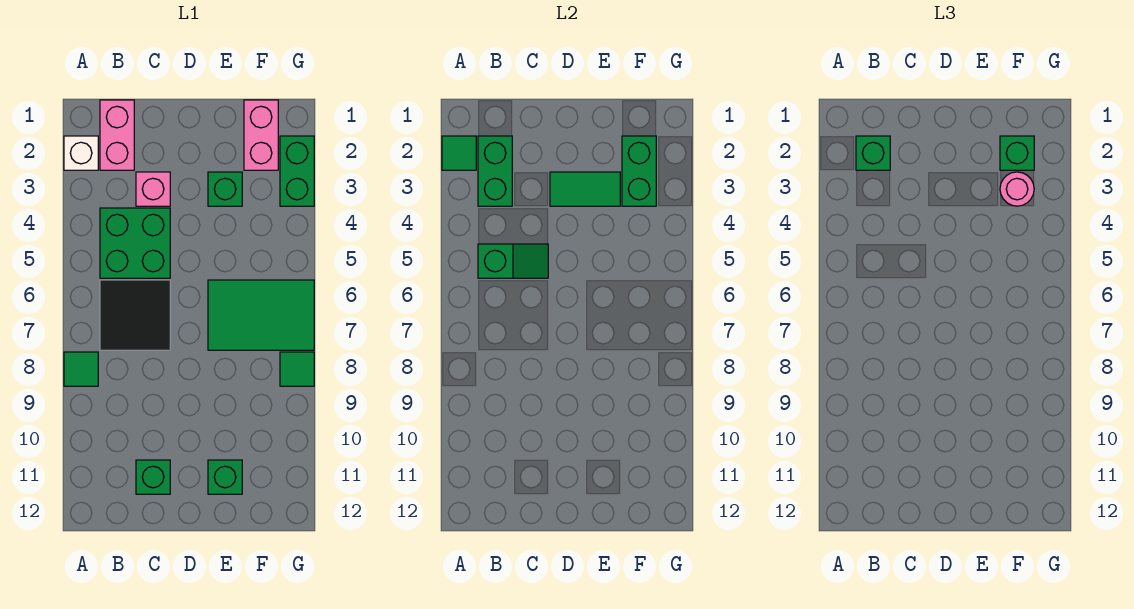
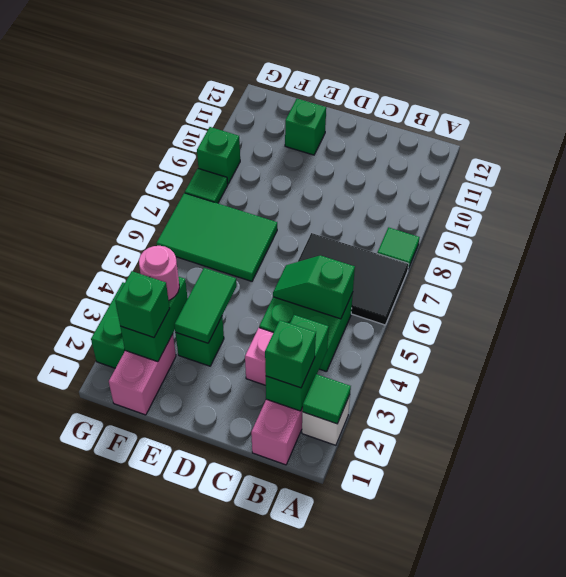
black 2x2 tile [100,280,170,350] -> black 2x3 tile [298,233,409,325]
green 1x1 brick [136,460,170,494] -> green 1x1 brick moved to [197,127,240,184]
green 1x2 tile [550,172,620,206] -> green 1x2 tile turned to [174,268,237,343]

